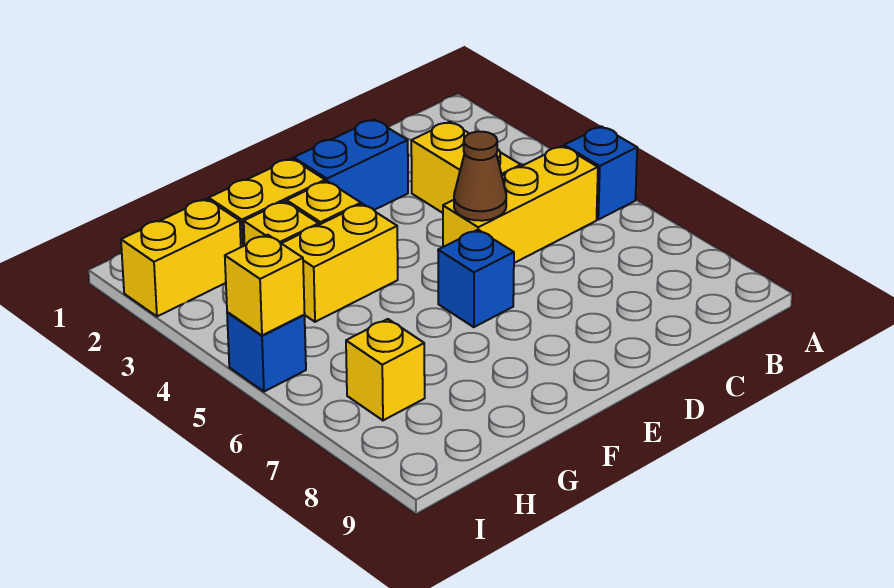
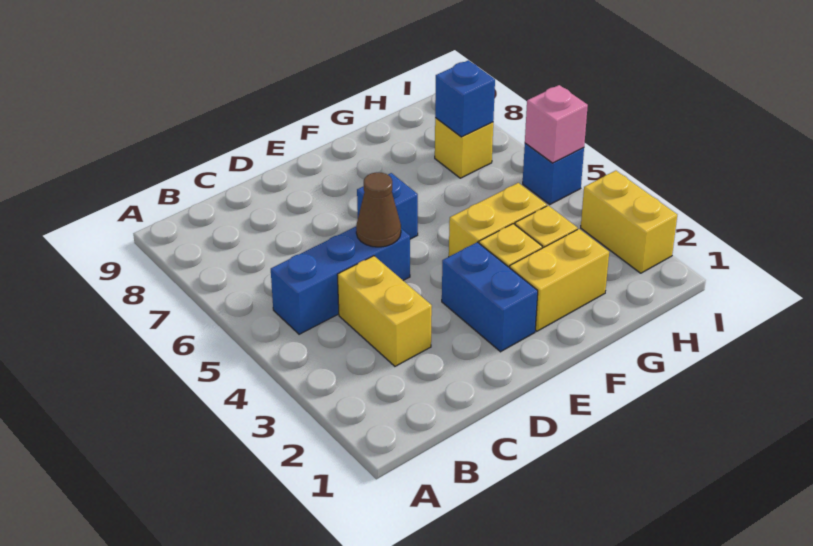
blue 1x1 brick [564,126,637,220] -> blue 1x1 brick moved to [435,60,495,137]
yellow 1x3 brick [443,146,598,263] -> blue 1x3 brick [271,227,410,334]
blue 1x2 brick [294,120,408,210] -> blue 1x2 brick turned to [442,242,538,352]
yellow 1x2 brick [121,199,241,316] -> yellow 1x2 brick turned to [581,171,677,273]
yellow 1x1 brick [225,235,305,335] -> pink 1x1 brick [525,85,588,163]

